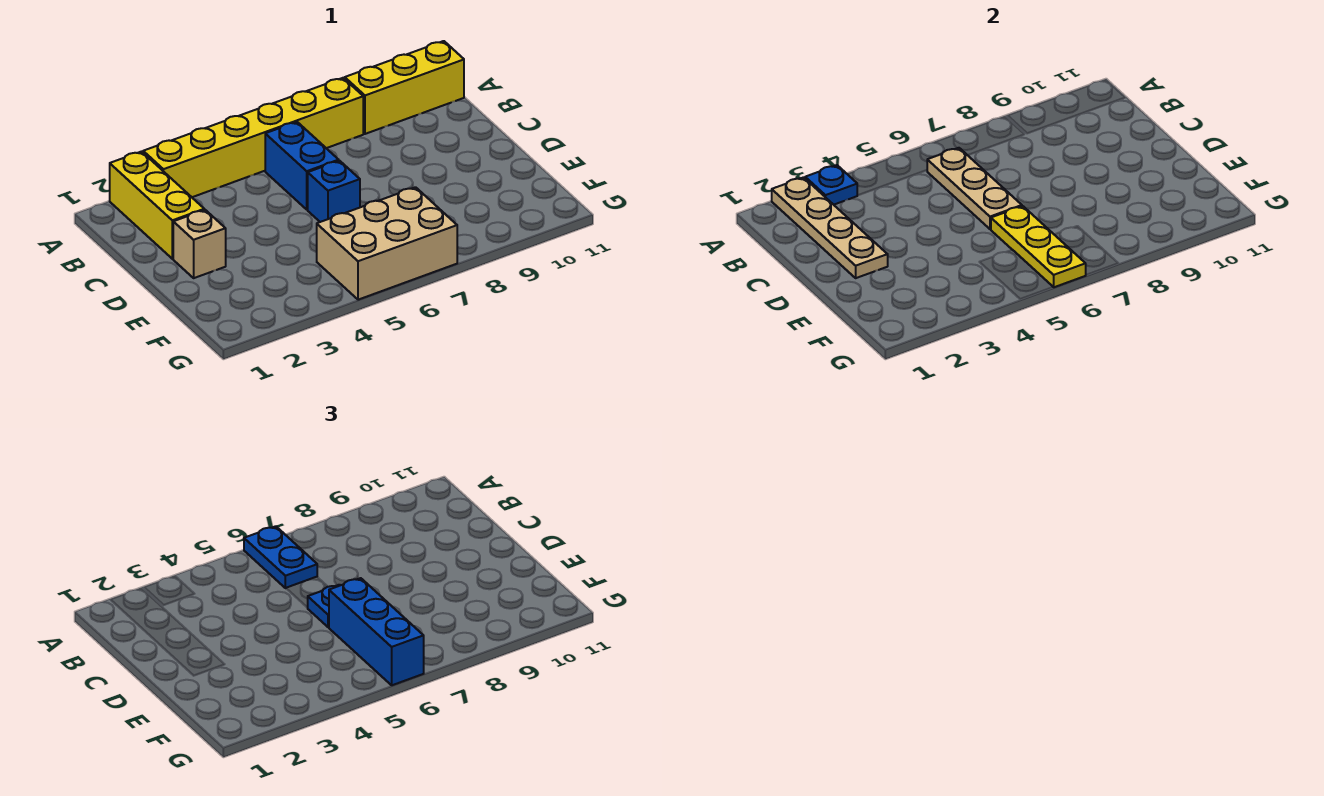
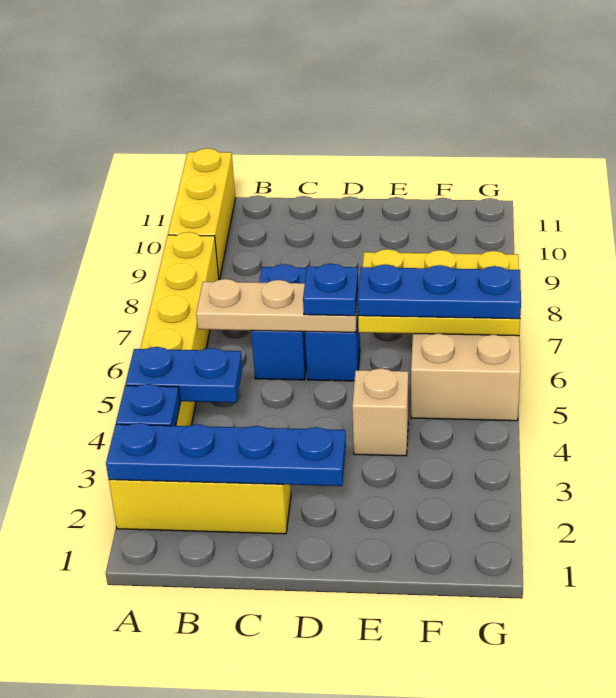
tan 1x4 plate [772,177,888,278] -> blue 1x4 plate [106,423,346,486]
blue 1x2 plate [244,526,317,588] -> blue 1x2 plate moved to [125,347,243,403]
blue 1x2 brick [265,122,339,210] -> blue 1x2 brick turned to [251,264,307,380]
tan 1x1 brick [173,210,226,278] -> tan 1x1 brick moved to [352,368,408,456]
yellow 1x3 plate [991,206,1086,287] -> yellow 2x3 plate [358,249,520,336]
blue 1x3 brick [329,578,424,685] -> blue 1x3 plate [358,264,521,319]

